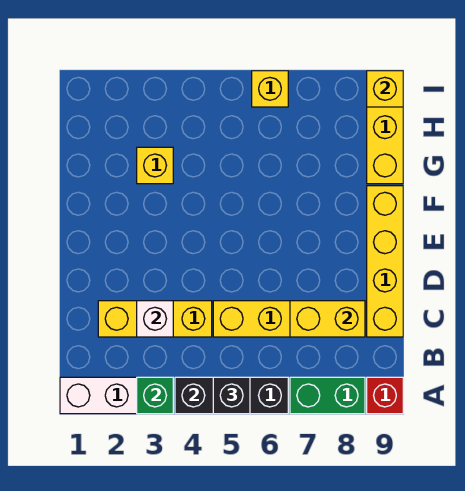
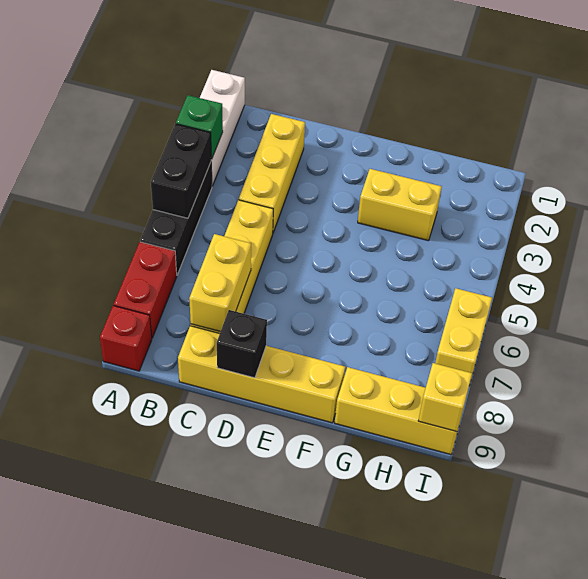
black 1x1 brick [213,377,250,414] -> black 1x1 brick moved to [217,310,267,378]
green 1x2 brick [290,377,365,414] -> red 1x2 brick [114,242,177,338]
white 1x1 brick [137,301,173,337] -> none
yellow 1x1 brick [137,147,173,184] -> yellow 1x2 brick [358,169,442,241]
yellow 1x1 brick [252,71,288,107] -> yellow 1x2 brick [435,288,492,386]

